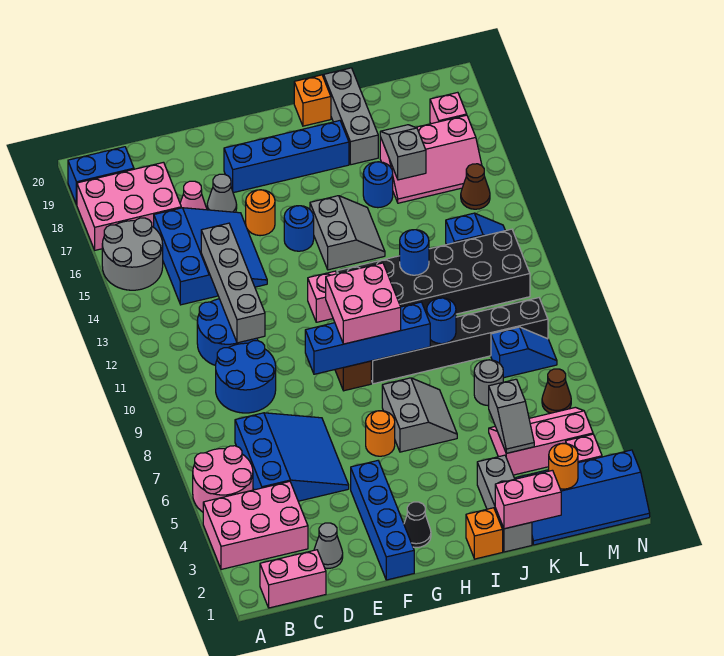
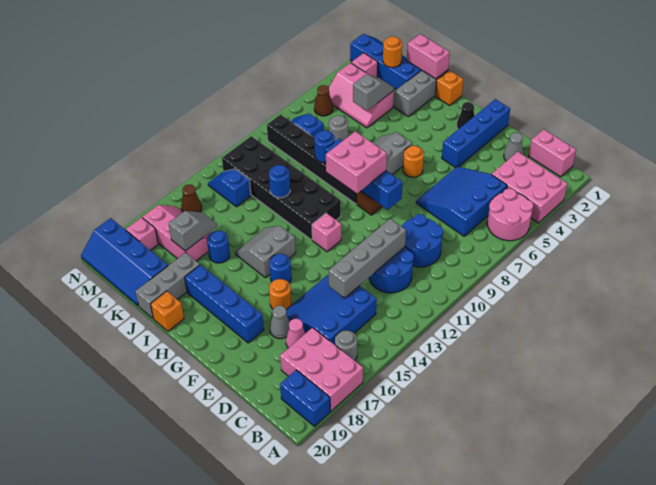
grey 2x2 round brick [102,218,163,290] -> grey 1x1 round brick [335,330,357,361]
grey 1x2 slope [380,125,426,180] -> grey 1x2 slope turned to [168,211,217,251]
none -> blue 2x4 slope [81,218,168,306]

